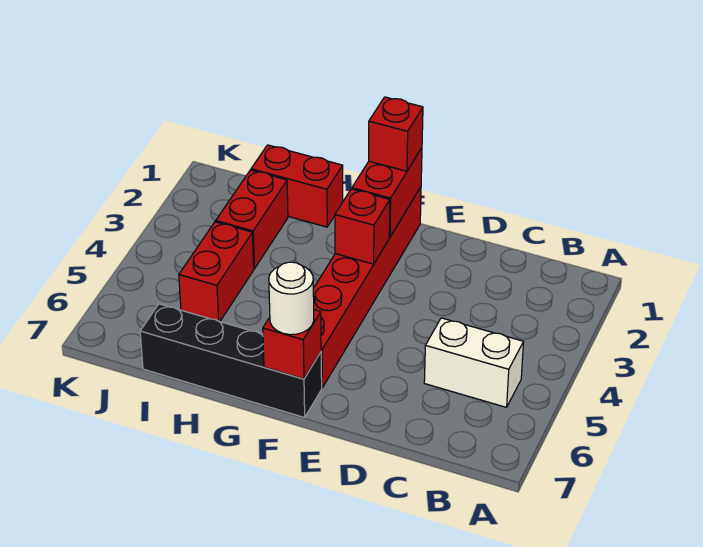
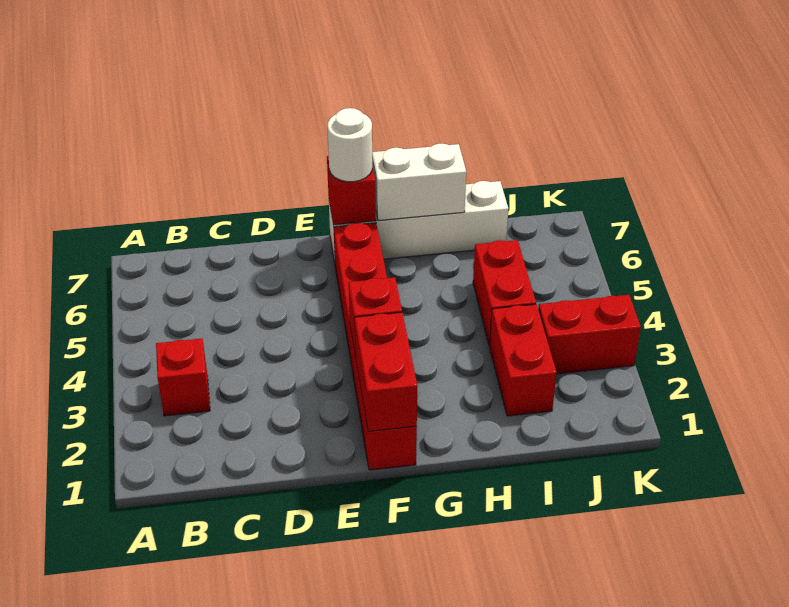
white 1x2 brick [424,318,524,407] -> white 1x2 brick moved to [372,144,466,221]
red 1x1 brick [369,97,423,171] -> red 1x1 brick moved to [156,339,210,416]
black 1x4 brick [140,304,322,418] -> white 1x4 brick [329,181,508,262]
red 1x2 brick [251,145,343,227] -> red 1x2 brick moved to [538,295,641,374]

